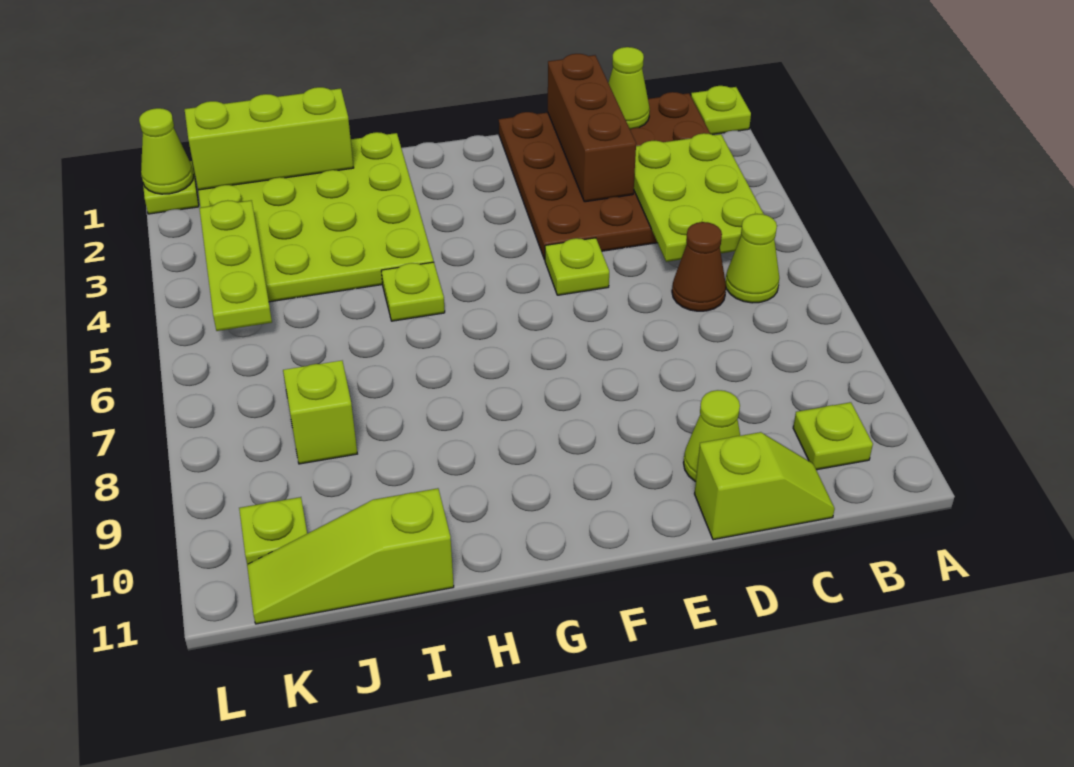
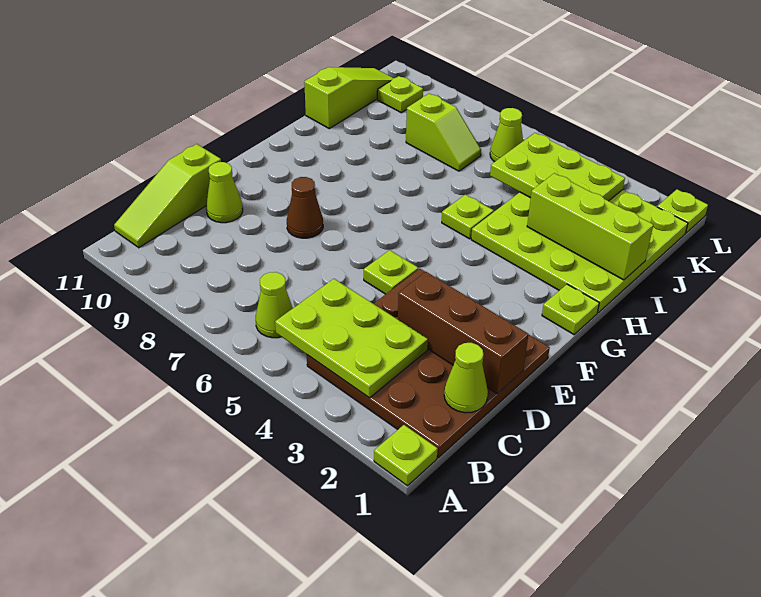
lime 1x1 plate [793,402,873,470] -> lime 1x1 plate moved to [542,284,599,335]
brown 1x1 cone [672,222,726,311] -> brown 1x1 cone moved to [287,177,323,238]
lime 1x2 slope [695,432,835,540] -> lime 1x3 slope [114,144,221,248]
lime 1x3 brick [185,87,354,190] -> lime 1x3 brick turned to [527,173,653,280]
lime 1x3 plate [199,200,272,331] -> lime 2x3 plate [490,133,625,201]
lime 1x1 cone [139,108,194,194] -> lime 1x1 cone moved to [490,108,523,162]

